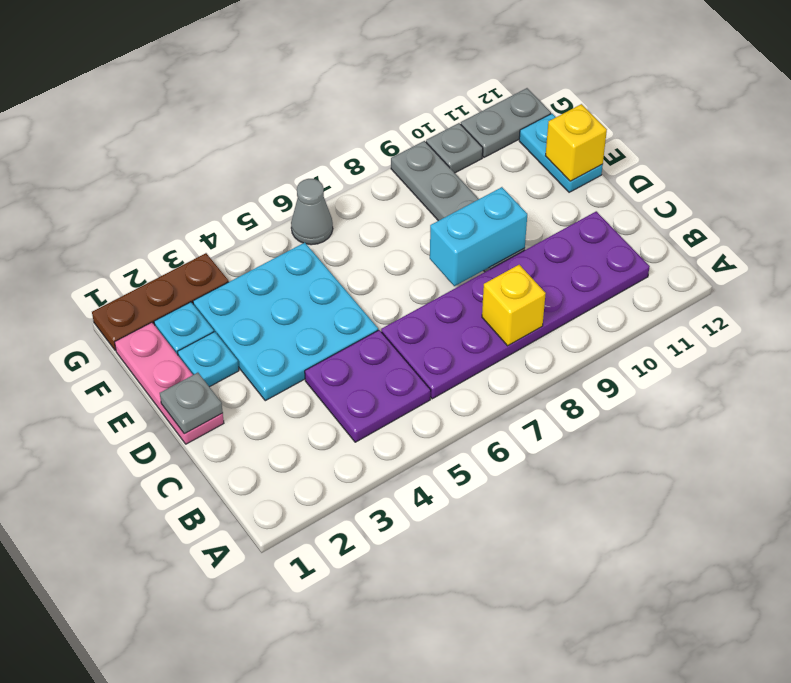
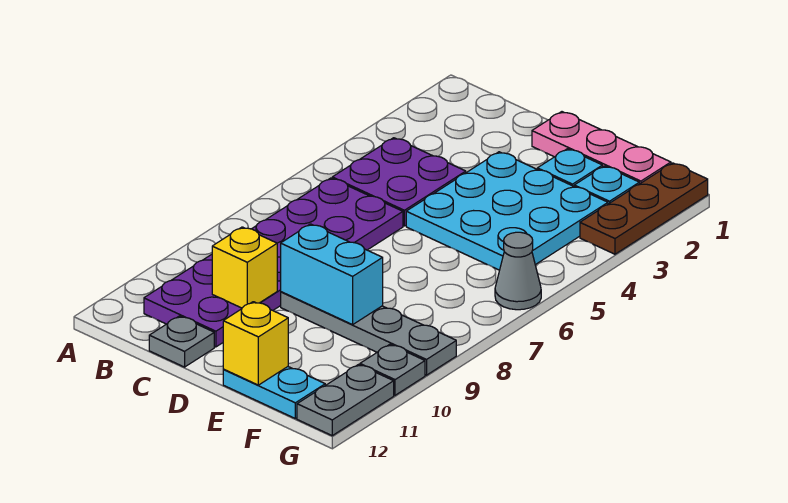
yellow 1x1 brick [482,265,546,346] -> yellow 1x1 brick moved to [212,227,277,308]
grey 1x1 plate [160,373,223,434] -> grey 1x1 plate moved to [149,316,214,367]
cyan 1x2 brick [430,187,527,286] -> cyan 1x2 brick turned to [281,224,383,325]

